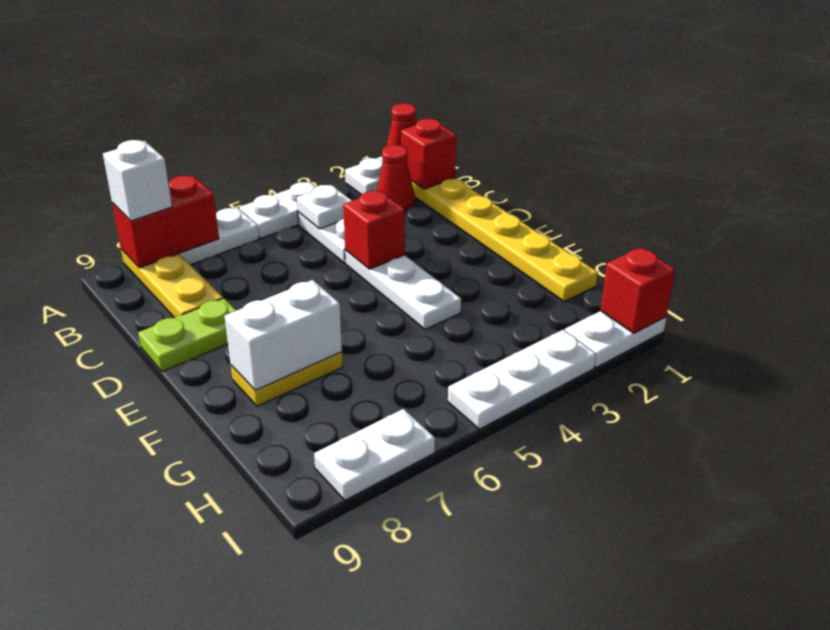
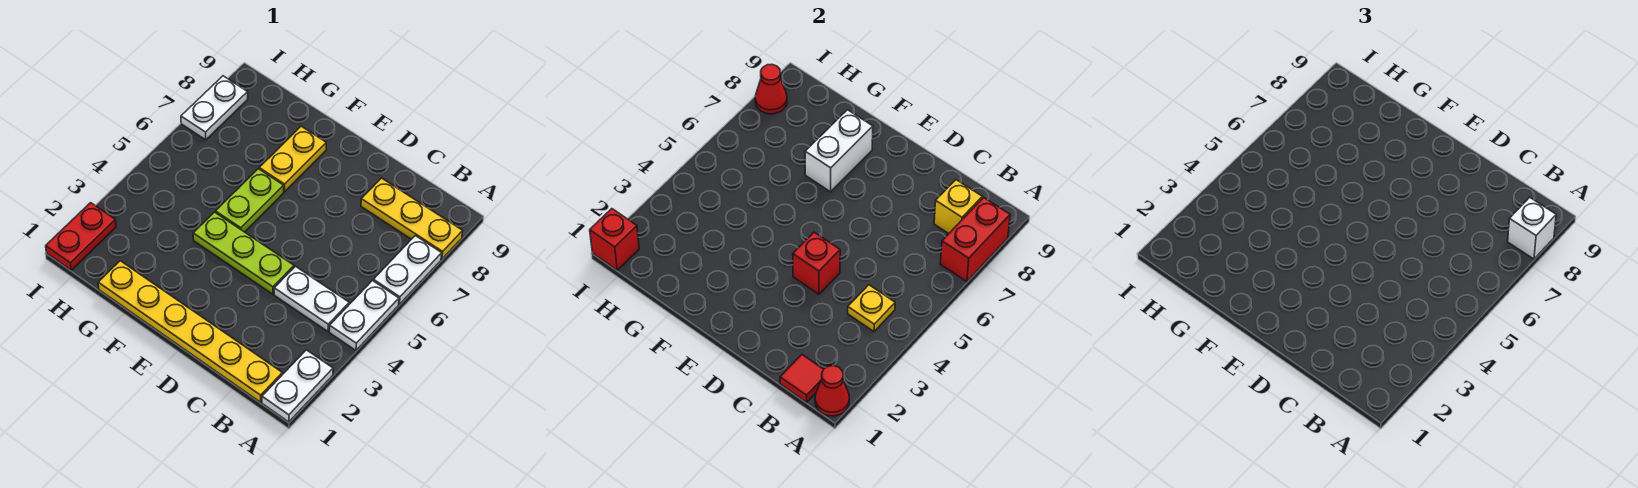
red 1x1 brick [401,119,456,189] -> red 1x1 tile [780,355,824,402]
red 1x1 cone [377,145,415,211] -> red 1x1 cone moved to [755,64,787,114]
white 1x1 plate [297,185,352,229] -> yellow 1x1 plate [848,285,895,331]
none -> yellow 1x1 brick [934,180,982,234]
white 1x3 plate [345,250,461,329] -> lime 1x3 plate [193,212,294,294]
lime 1x2 plate [138,298,237,371] -> lime 1x2 plate moved to [216,169,284,232]
white 1x2 plate [565,311,666,368] -> red 1x2 plate [46,203,116,270]
white 1x3 plate [448,330,596,429] -> none

